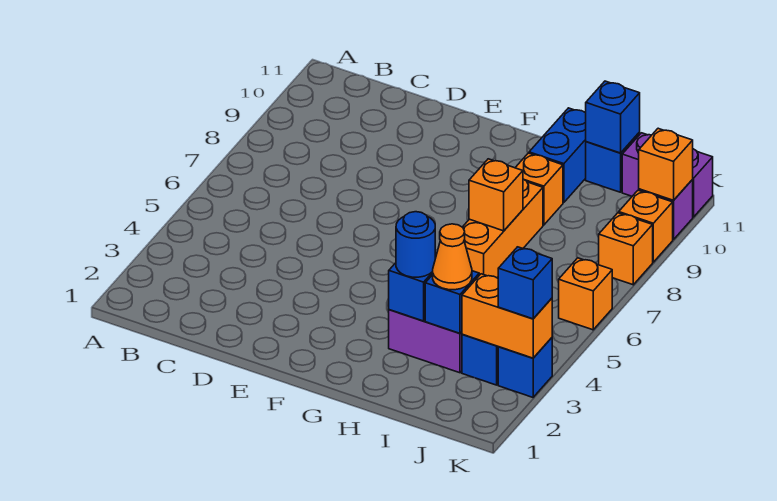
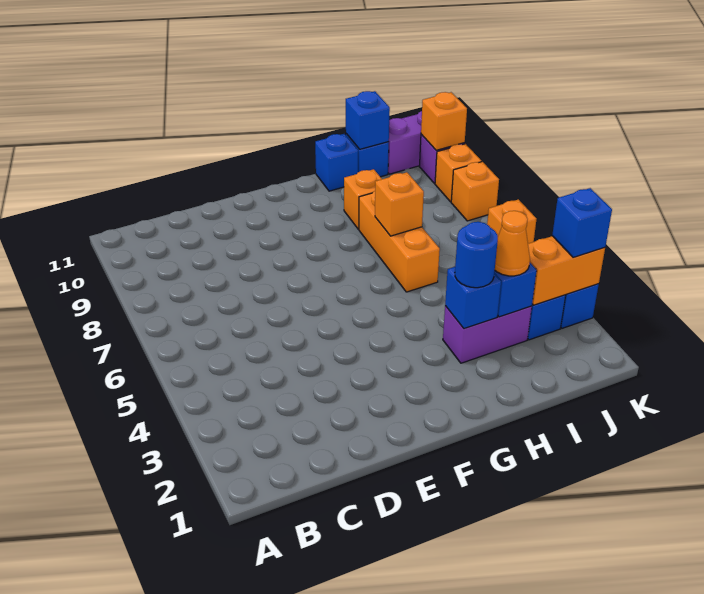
blue 1x2 brick [529,108,586,203] -> blue 1x1 brick [315,134,358,191]

